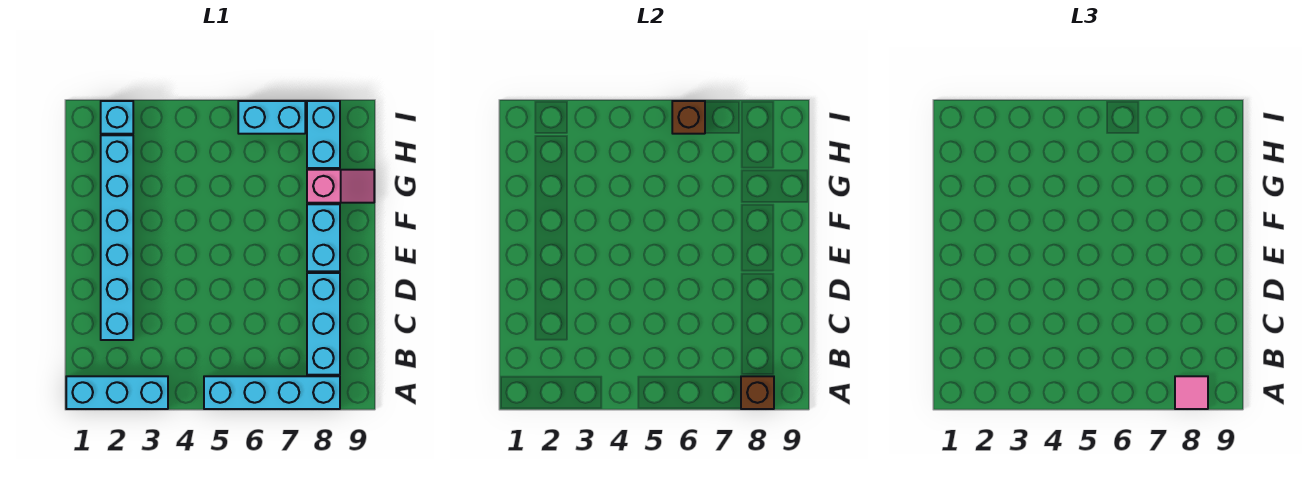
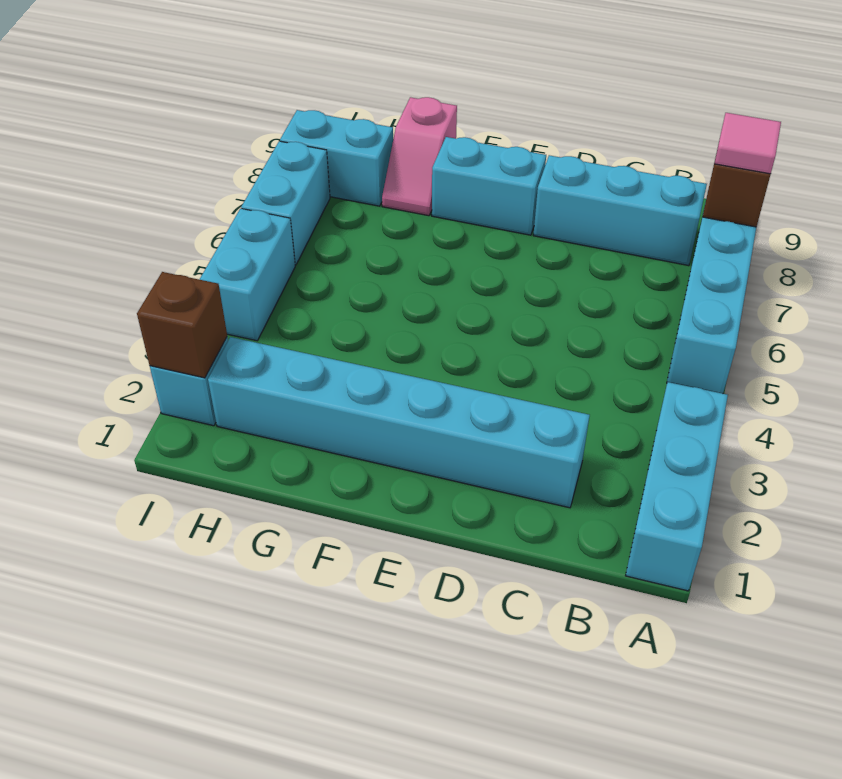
pink 1x2 slope [307,170,374,203] -> pink 1x2 slope turned to [382,97,457,216]
none -> cyan 1x2 brick [199,209,295,341]
brown 1x1 brick [672,101,705,134] -> brown 1x1 brick moved to [137,272,227,378]

